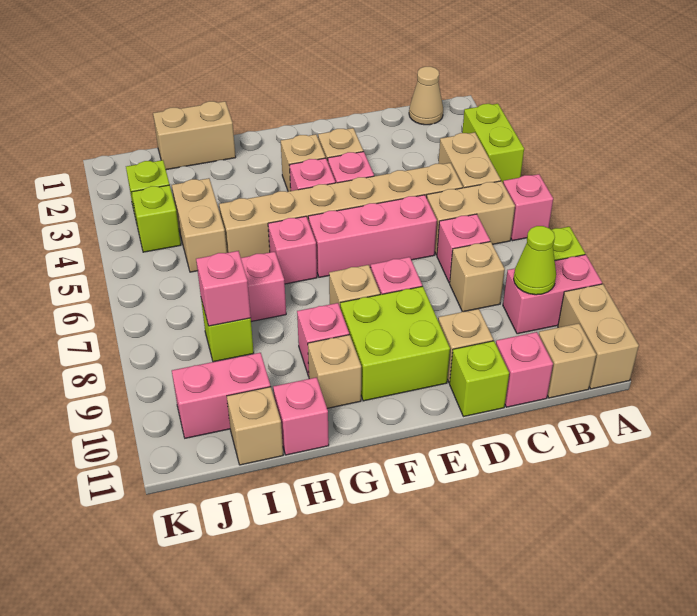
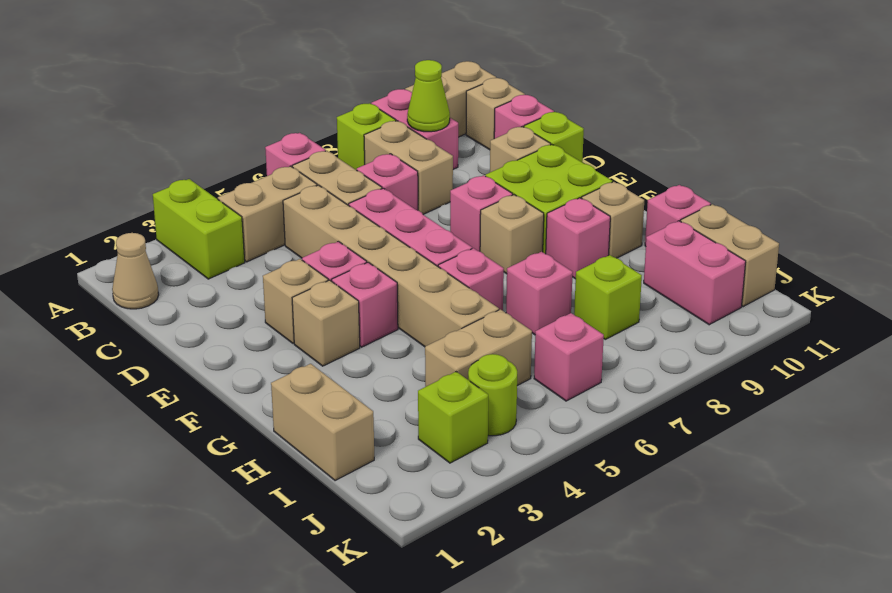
lime 1x2 brick [462,104,524,183] -> lime 1x2 brick turned to [153,179,245,279]
tan 1x1 brick [450,242,505,312] -> tan 1x2 brick [364,121,453,214]
pink 1x1 brick [196,251,251,326] -> pink 1x1 brick moved to [534,313,604,401]
tan 1x1 brick [227,387,283,465] -> tan 1x2 brick [680,204,779,307]
lime 1x1 brick [132,185,181,252] -> lime 1x1 round brick [468,354,517,436]

